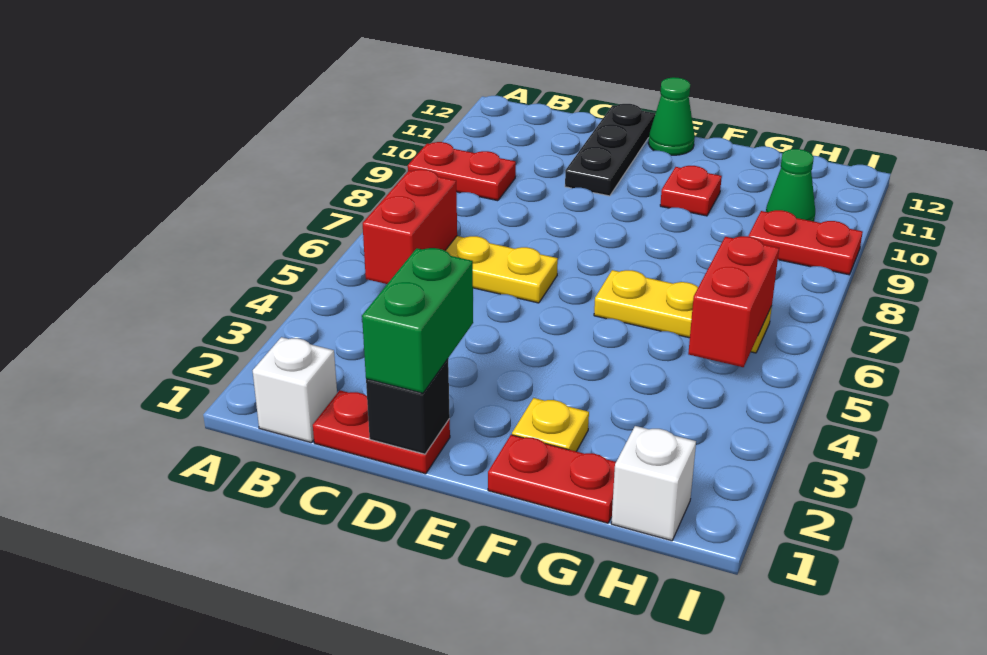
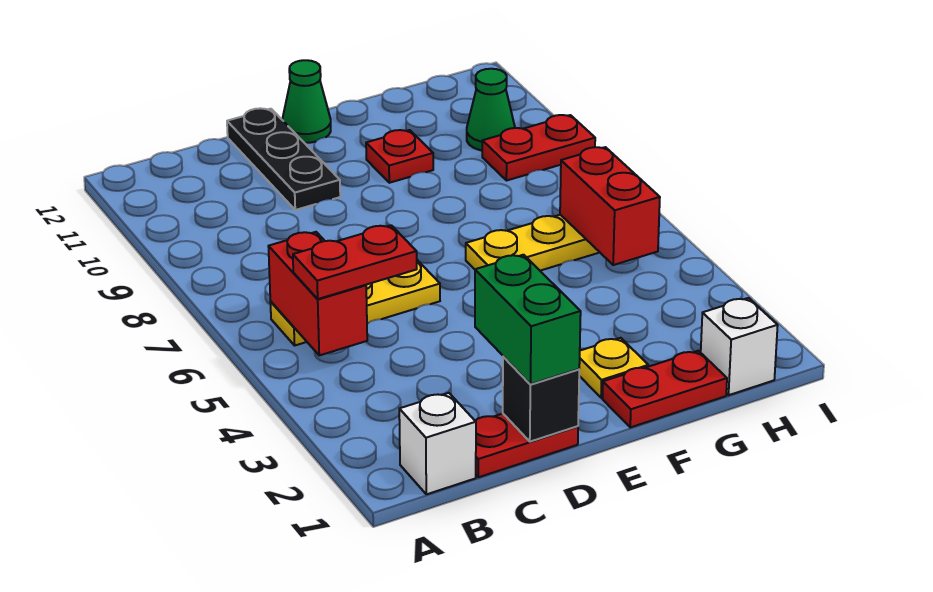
red 1x2 plate [408,142,516,201] -> red 1x2 plate moved to [293,225,417,299]

